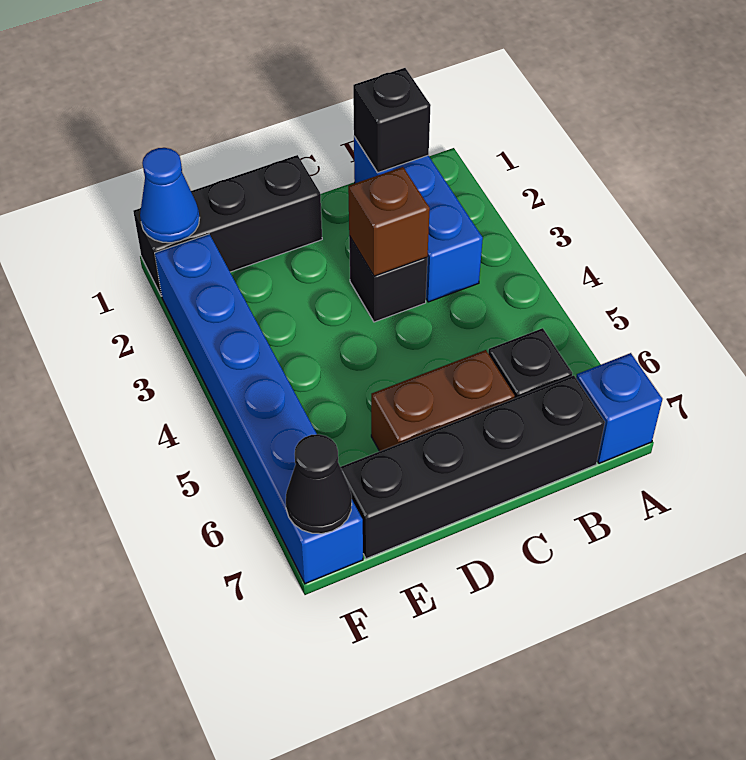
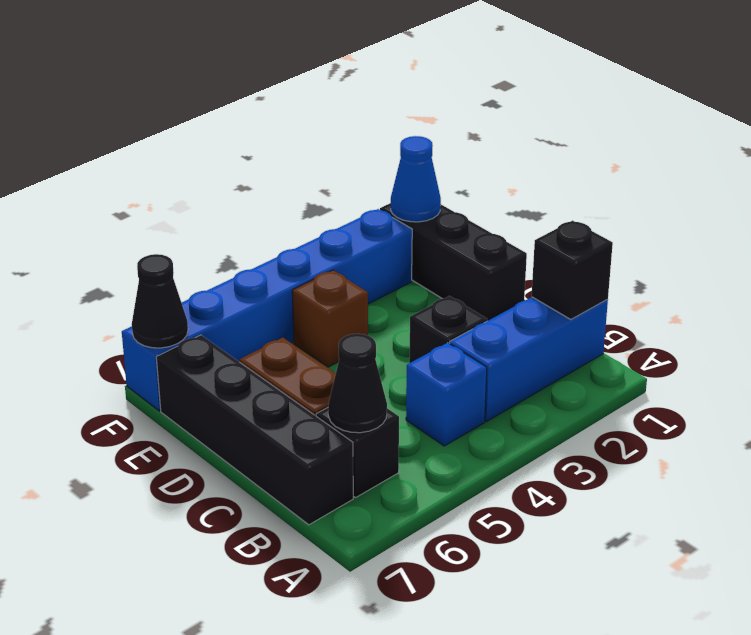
blue 1x1 brick [576,353,662,463] -> blue 1x1 brick moved to [406,343,487,446]
none -> black 1x1 cone [328,334,387,433]
brown 1x1 brick [348,167,430,276] -> brown 1x1 brick moved to [292,270,368,367]

